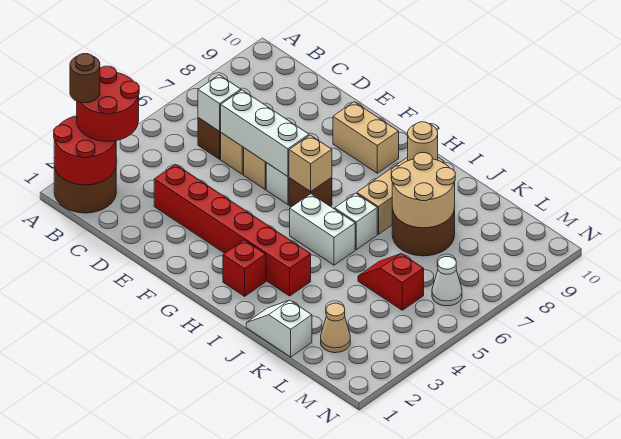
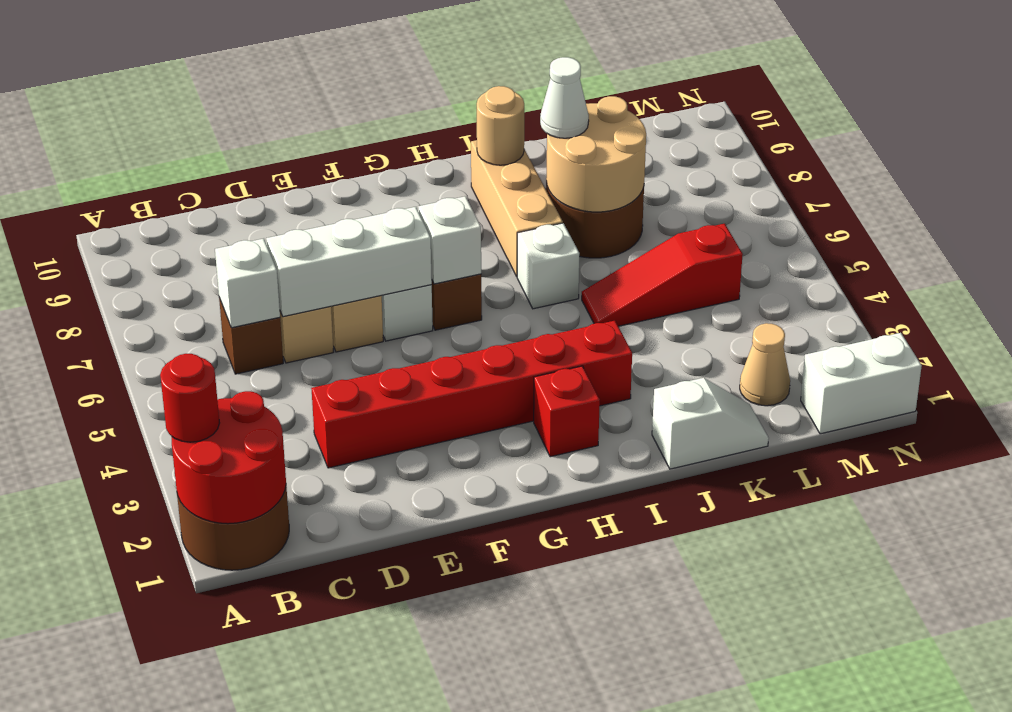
red 2x2 round brick [77,66,139,141] -> red 1x1 round brick [160,354,219,442]
brown 1x1 round brick [70,54,100,103] -> none
tan 1x2 brick [333,102,399,173] -> none
tan 1x1 brick [289,135,332,192] -> white 1x1 brick [418,196,481,284]
white 1x2 brick [290,194,355,265] -> white 1x2 brick moved to [801,333,922,434]
white 1x2 slope [246,300,312,357] -> white 1x2 slope turned to [652,378,769,469]
red 1x2 slope [358,254,424,310] -> red 1x3 slope [582,224,743,326]
white 1x1 cone [432,257,462,306] -> white 1x1 cone moved to [540,57,589,138]

